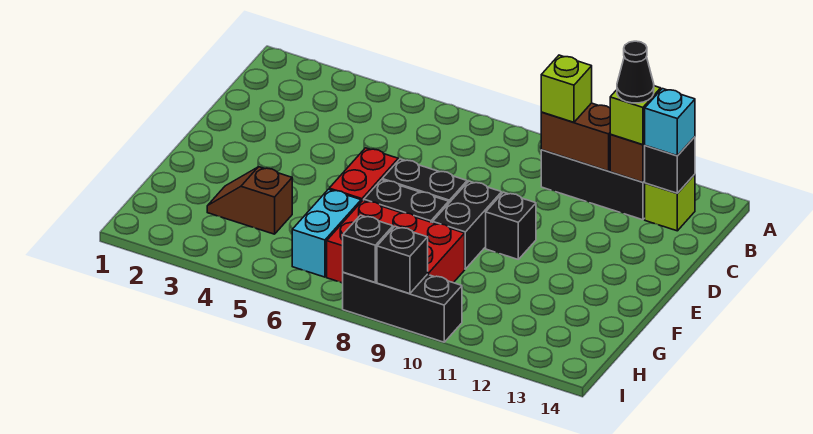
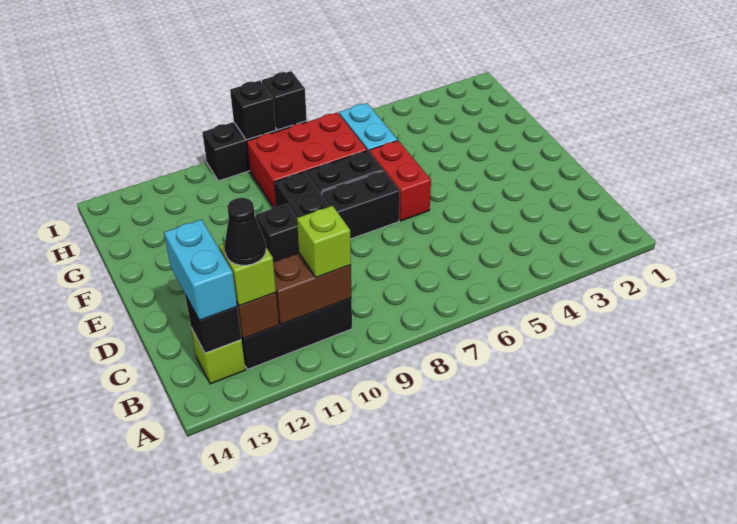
cyan 1x1 brick [645,89,695,156] -> cyan 1x2 brick [164,220,237,320]
brown 1x2 slope [207,167,292,234] -> none

